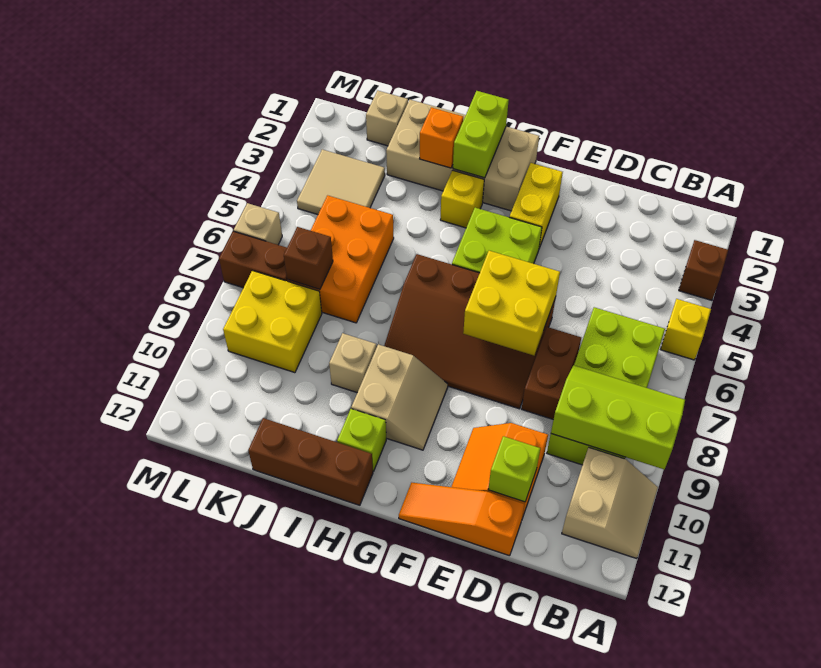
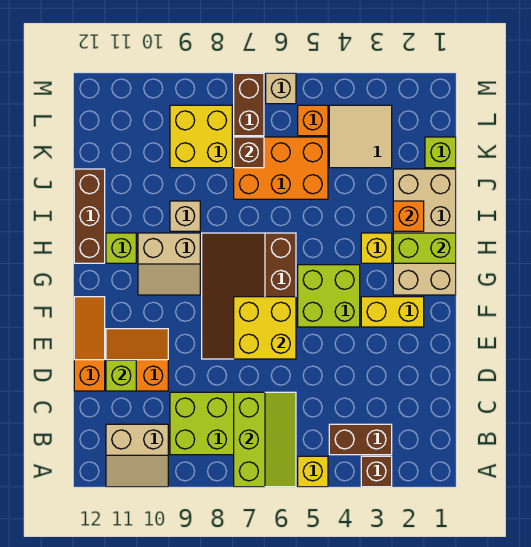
lime 2x3 slope [551,365,685,469] -> lime 2x3 slope moved to [234,392,296,487]
brown 1x2 brick [522,327,581,420] -> brown 1x2 brick moved to [329,424,392,455]
tan 1x1 brick [366,91,408,146] -> lime 1x1 brick [425,137,456,168]
none -> orange 1x1 brick [298,105,328,136]

